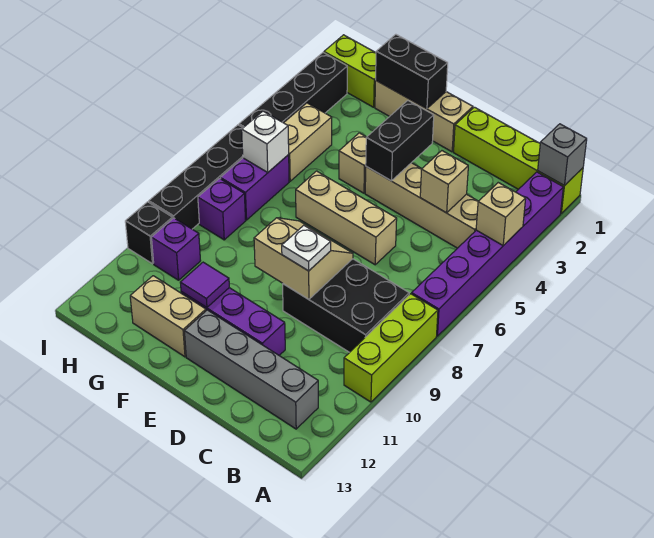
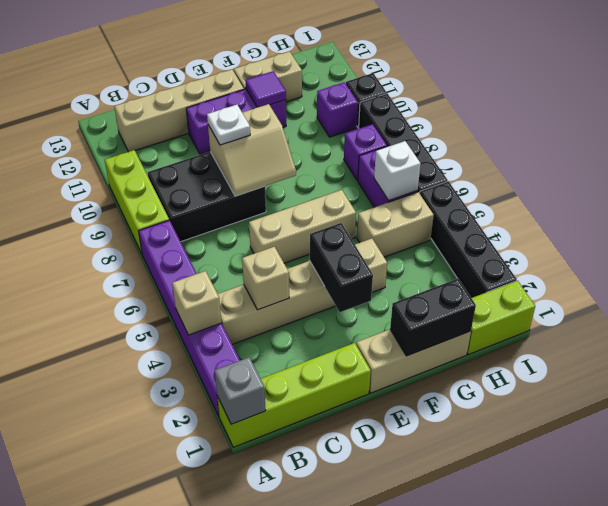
grey 1x4 brick [184,310,318,429] -> tan 1x4 brick [114,69,244,152]
tan 1x2 brick [284,103,332,181] -> tan 1x2 brick turned to [357,192,434,257]

